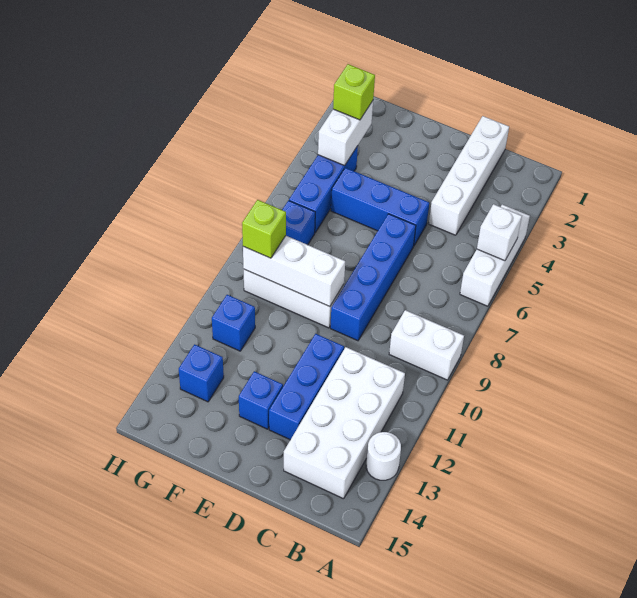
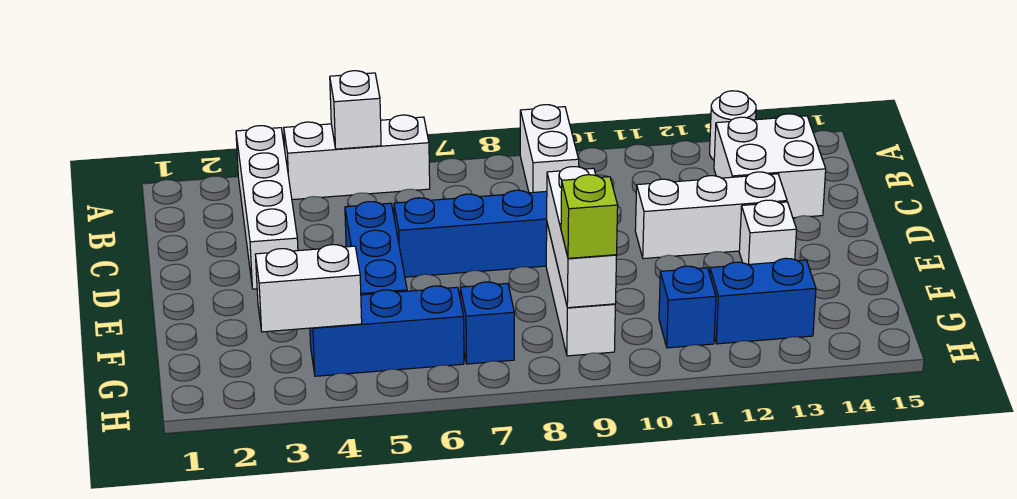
white 2x4 brick [284,347,405,499] -> white 2x2 brick [714,114,826,218]
white 1x4 brick [429,116,509,235] -> white 1x4 brick turned to [236,126,298,289]
blue 1x3 brick [269,334,344,440] -> white 1x3 brick [635,172,787,259]
blue 1x1 brick [239,371,283,429] -> white 1x1 brick [739,200,797,265]
lime 1x1 brick [333,64,375,120] -> none
blue 1x1 brick [179,344,224,402] -> blue 1x2 brick [710,258,816,344]

